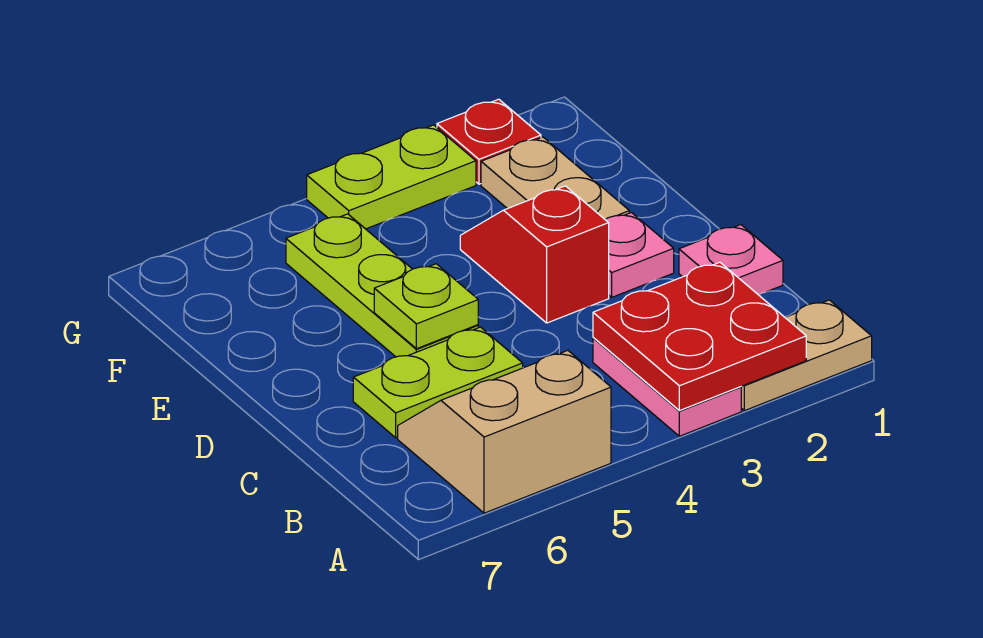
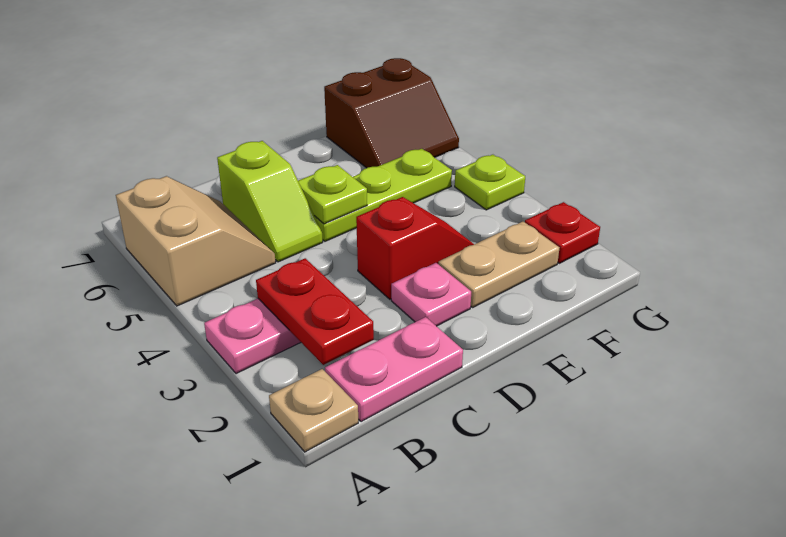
tan 1x2 plate [741,300,872,411] -> tan 1x1 plate [269,369,358,452]
red 2x2 plate [593,262,806,411] -> red 1x2 plate [256,258,374,365]
pink 1x1 plate [679,225,783,295] -> pink 1x2 plate [325,317,463,422]
lime 1x2 plate [353,327,523,438] -> lime 1x2 slope [217,141,323,262]
none -> brown 2x2 slope [324,58,459,168]
lime 1x2 plate [307,125,476,229] -> lime 1x1 plate [455,155,525,210]

